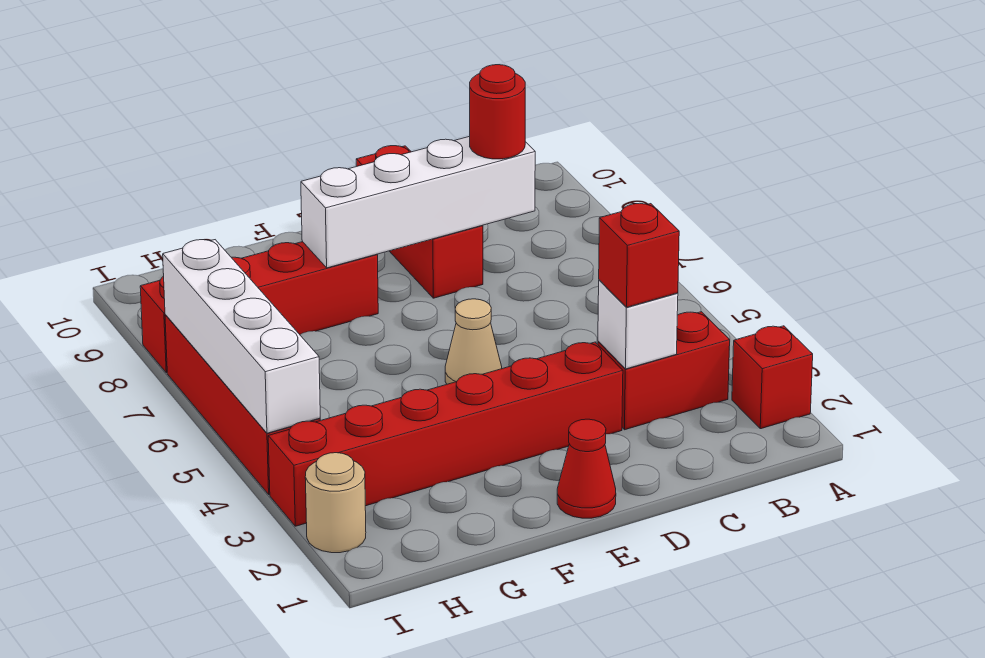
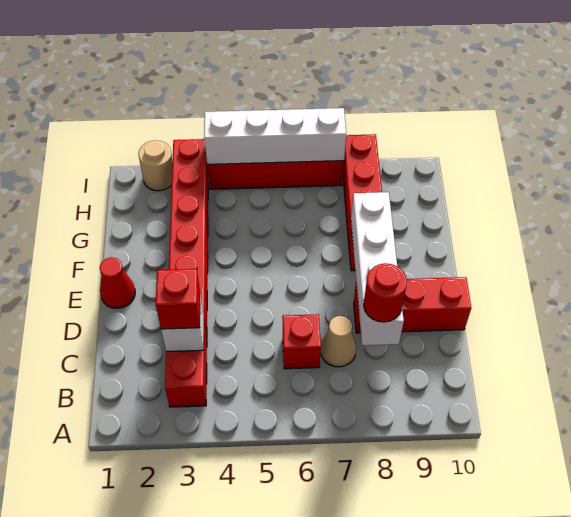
red 1x1 brick [732,326,813,429] -> red 1x1 brick moved to [282,314,321,369]
tan 1x1 cone [445,299,502,384] -> tan 1x1 cone moved to [321,316,356,367]

